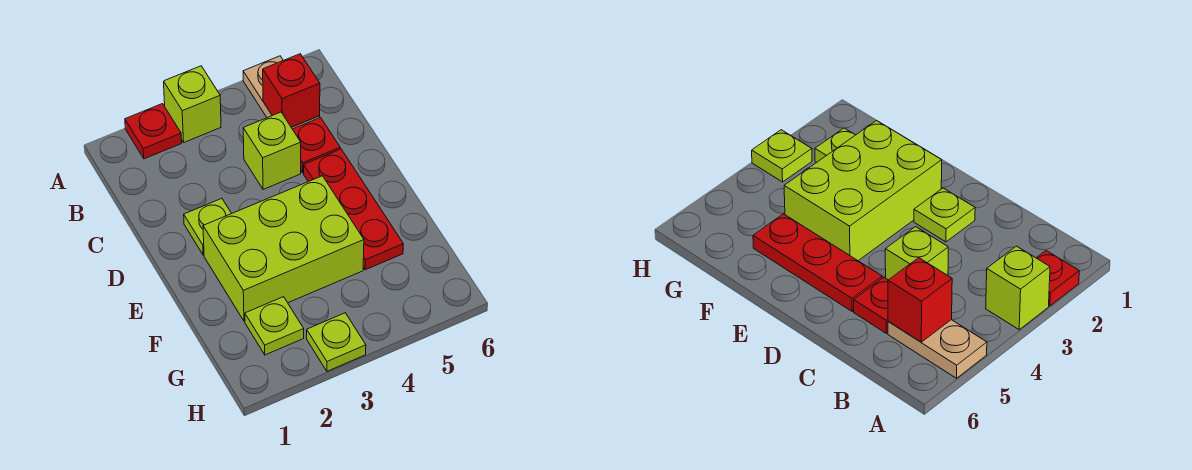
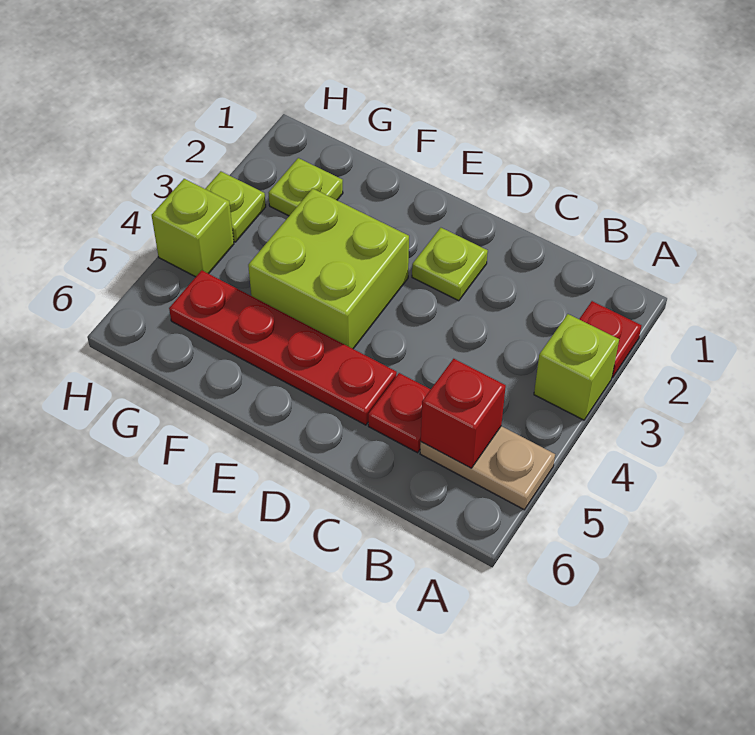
lime 1x1 brick [243,112,301,189] -> lime 1x1 brick moved to [152,179,234,277]
red 1x3 plate [304,149,403,270] -> red 1x4 plate [169,270,397,425]
lime 2x3 brick [203,176,364,321] -> lime 2x2 brick [248,188,409,349]

